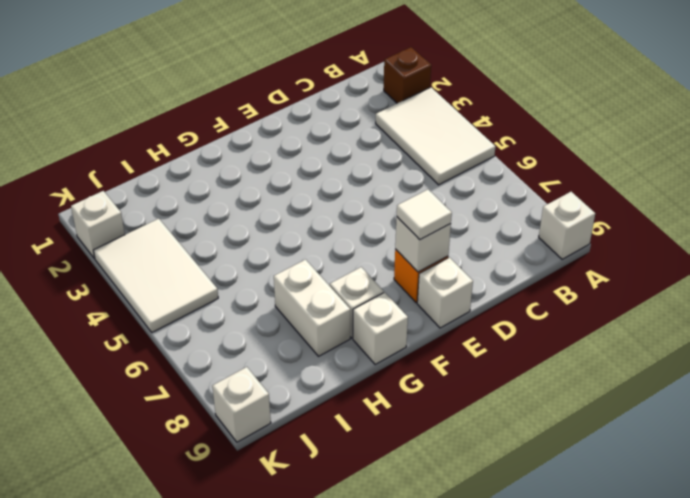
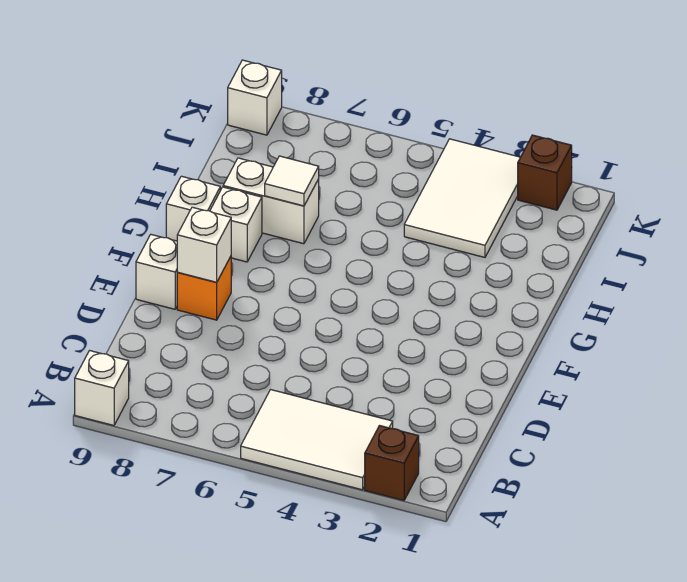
white 1x1 tile [397,190,452,240] -> white 1x1 tile moved to [265,156,319,206]
white 2x3 tile [93,219,218,332] -> white 2x3 tile turned to [404,139,520,257]
white 1x1 brick [71,191,125,259] -> brown 1x1 brick [518,135,572,210]

